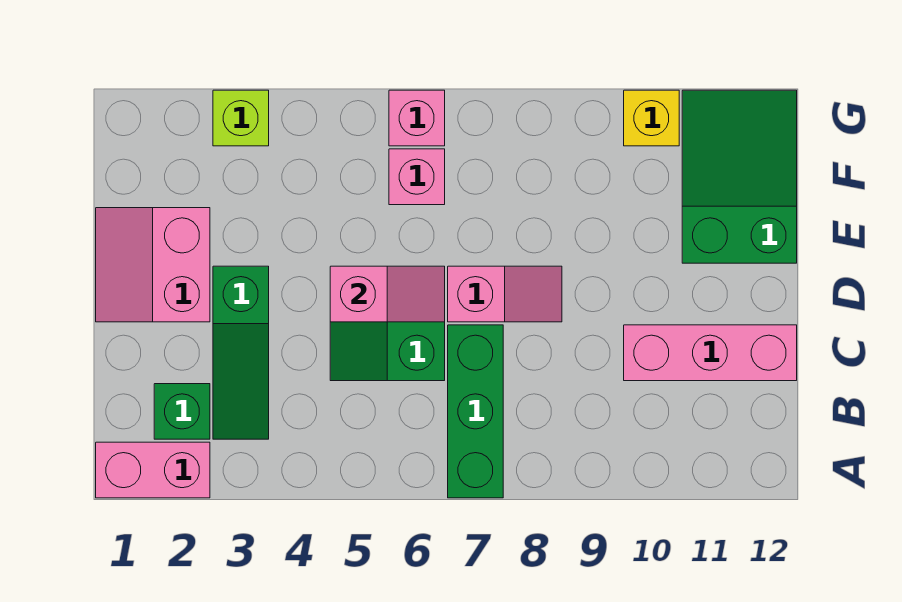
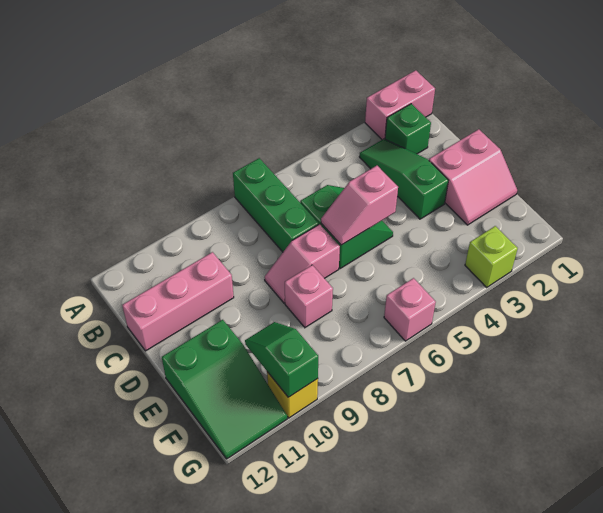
pink 2x2 slope [96,208,210,322] -> pink 2x2 slope turned to [429,129,517,225]
pink 1x1 brick [389,149,445,205] -> pink 1x1 brick moved to [285,265,333,327]
none -> green 1x2 slope [245,322,318,397]

